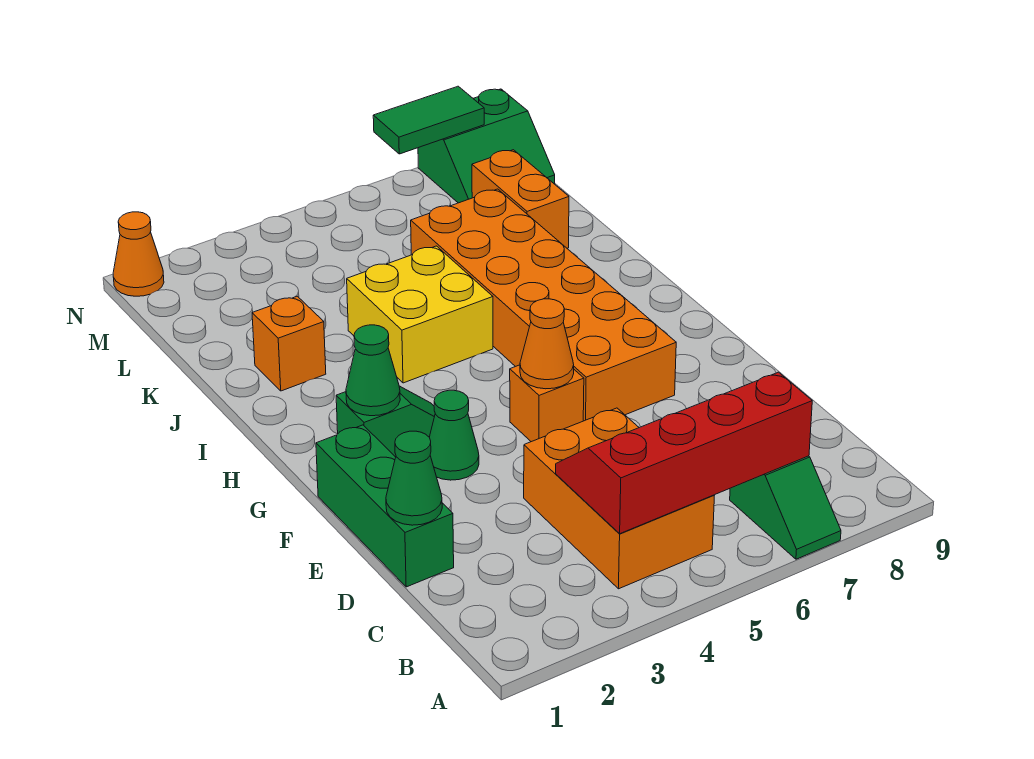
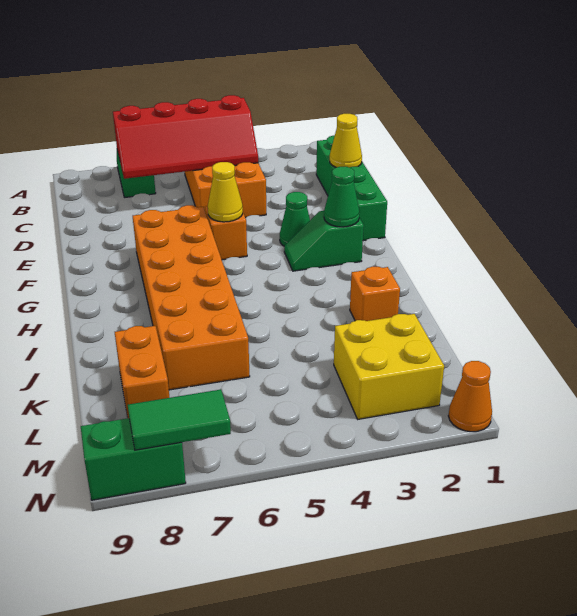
green 1x3 brick [316,425,454,587] -> green 1x4 brick [316,135,387,241]
green 1x1 cone [386,431,442,525] -> yellow 1x1 cone [330,114,362,167]
orange 1x1 cone [520,299,574,389] -> yellow 1x1 cone [208,162,243,222]
yellow 2x2 brick [347,246,493,383] -> yellow 2x2 brick moved to [334,314,444,419]

